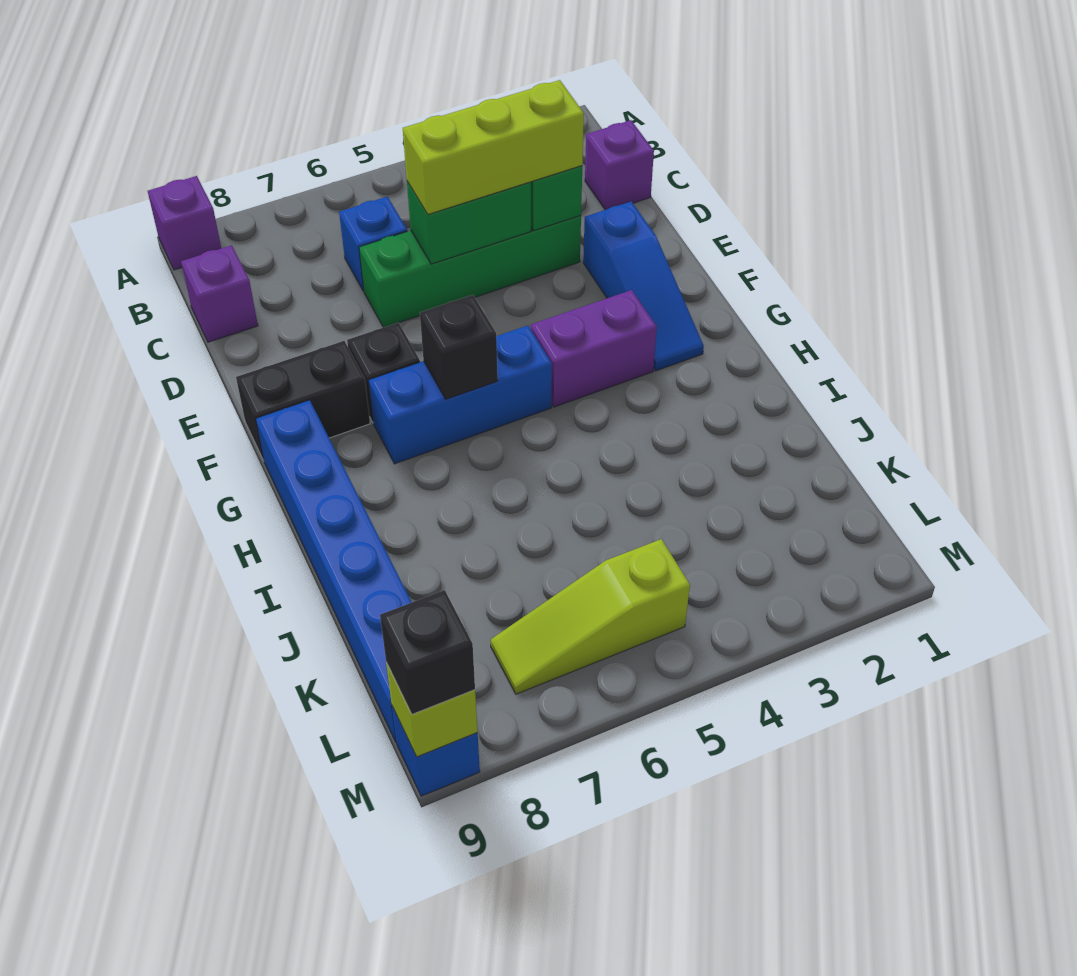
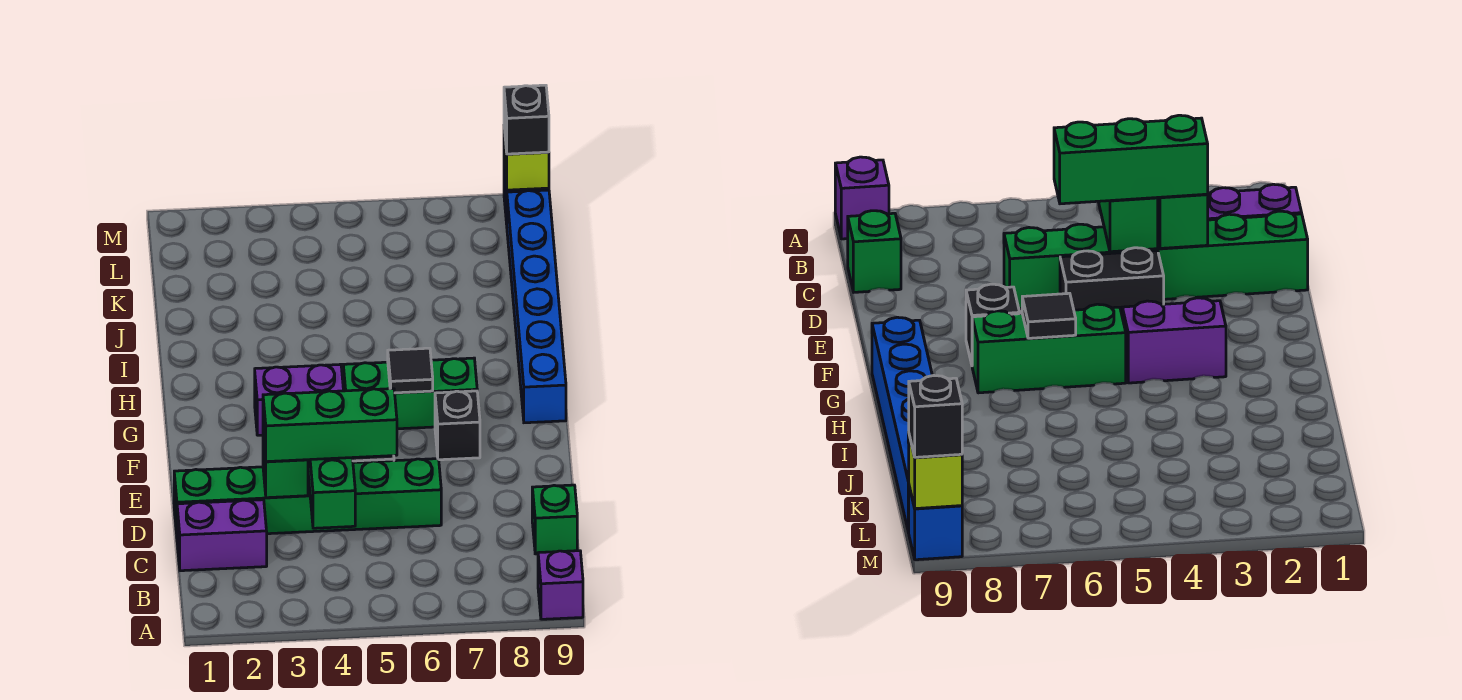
purple 1x1 brick [585,120,654,210] -> purple 1x2 brick [177,500,267,571]
blue 1x1 brick [339,197,407,291] -> none
purple 1x1 brick [181,245,258,342] -> green 1x1 brick [532,485,577,554]
green 1x4 brick [359,215,581,327] -> green 1x6 brick [174,459,441,534]
lime 1x3 brick [403,80,584,214] -> green 1x3 brick [263,389,397,462]
green 1x2 brick [407,182,531,264] -> green 1x2 brick turned to [308,458,355,528]
blue 1x3 slope [583,201,704,371] -> none
black 1x2 brick [236,341,370,461] -> black 1x2 brick moved to [1060,248,1164,314]
blue 1x3 brick [369,326,552,464] -> green 1x3 brick [343,358,477,429]
black 1x1 brick [420,295,498,399] -> black 1x1 tile [388,348,433,393]
lime 1x3 slope [491,539,690,694] -> none

